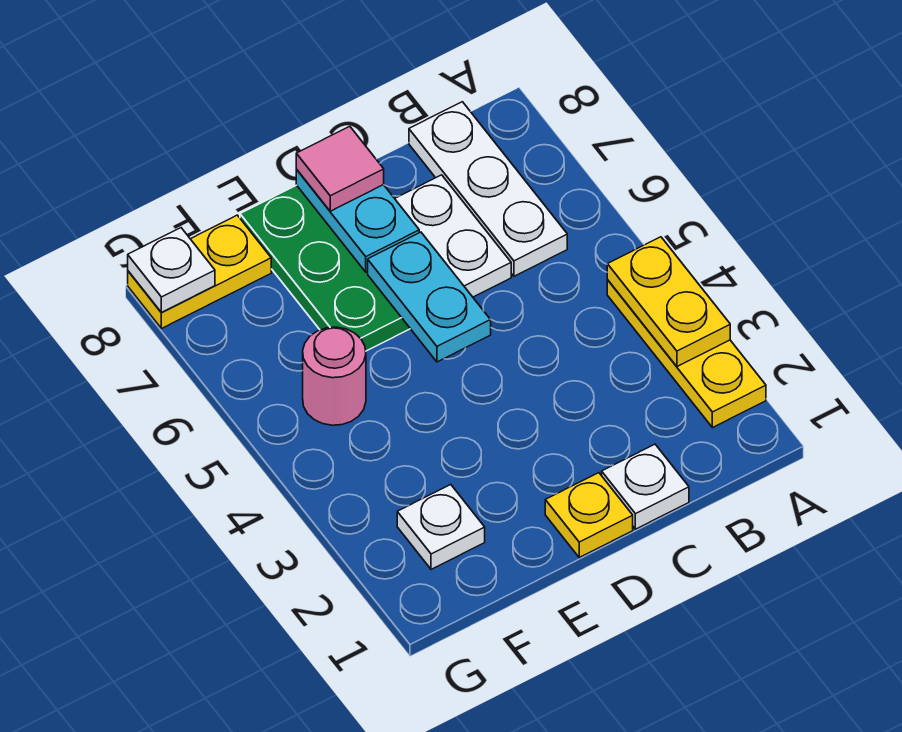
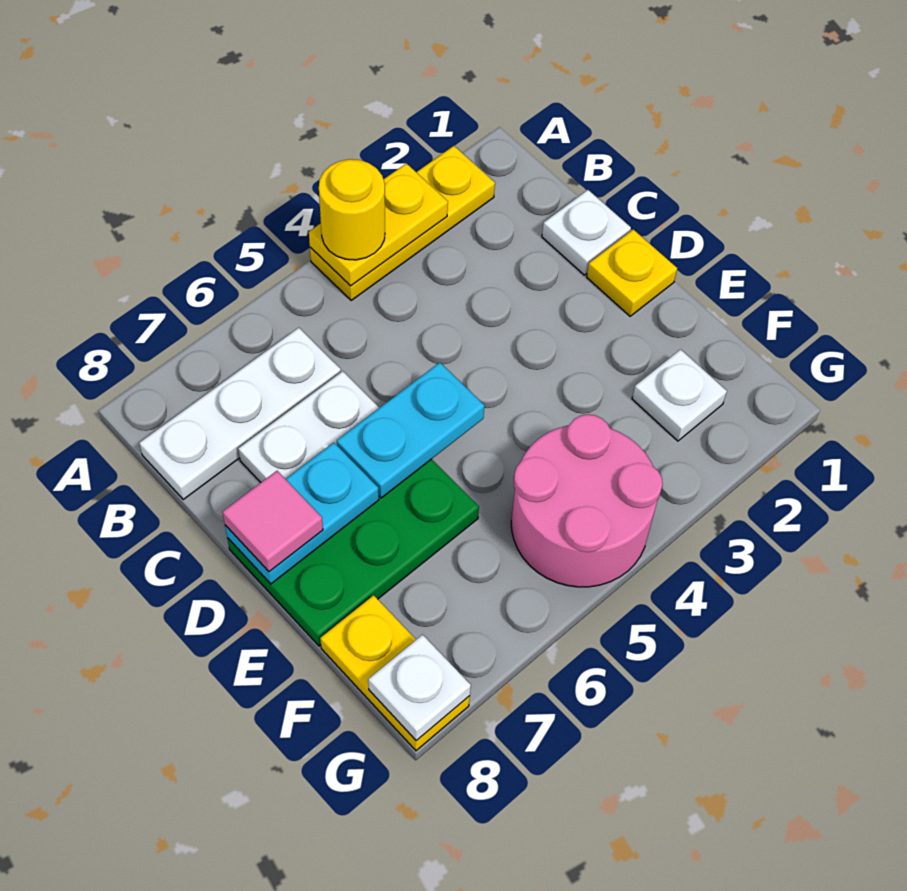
none -> yellow 1x1 round brick [319,159,385,260]
pink 1x1 round brick [303,327,366,425] -> pink 2x2 round brick [511,414,663,587]

